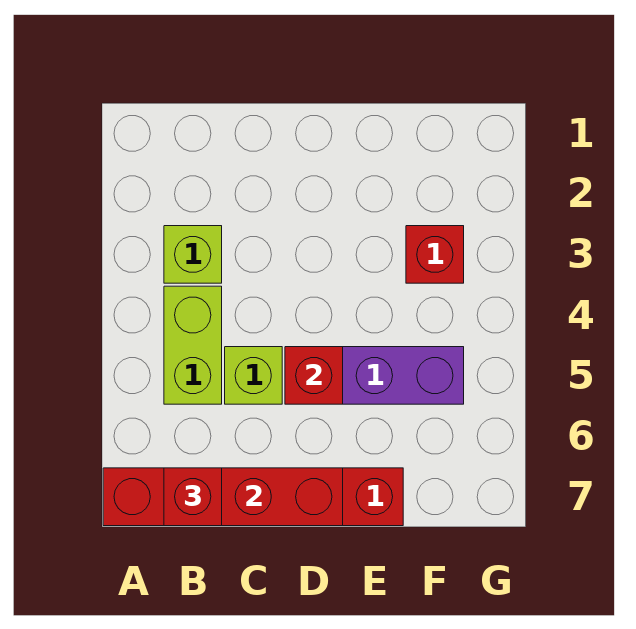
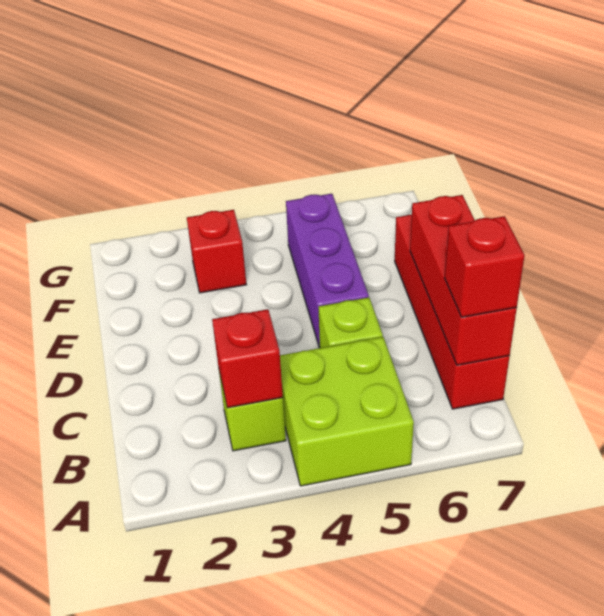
red 1x4 brick [103,468,343,526] -> red 1x3 brick [410,195,517,365]
lime 1x2 brick [164,286,222,404] -> lime 2x2 brick [280,337,414,486]
red 1x1 brick [285,347,343,404] -> red 1x1 brick moved to [212,309,283,408]

